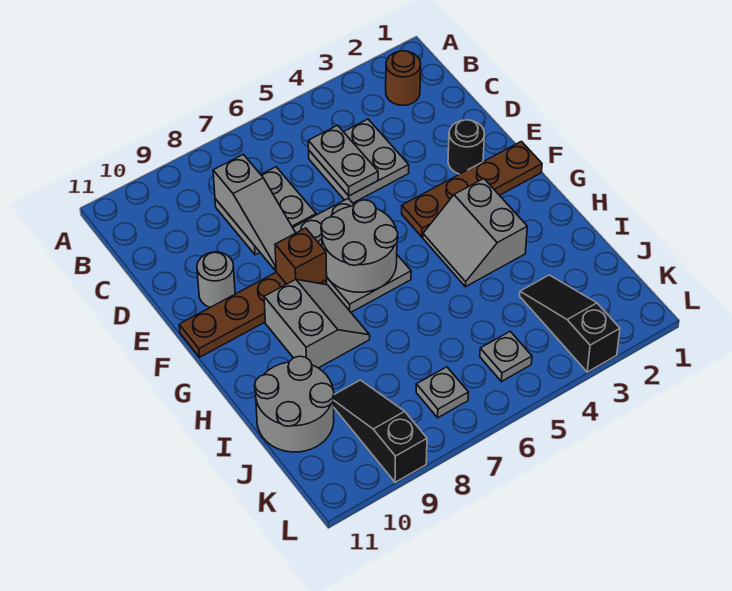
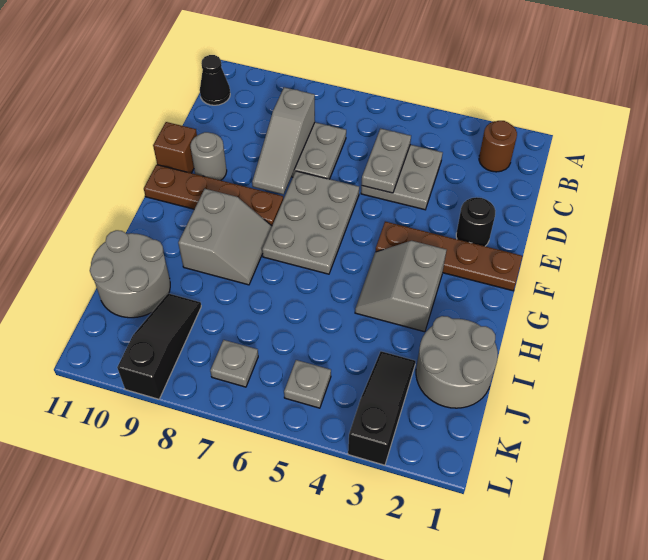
none -> black 1x1 cone [200,55,230,105]
grey 2x2 round brick [321,200,398,292] -> grey 2x2 round brick moved to [416,316,498,408]
brown 1x1 brick [275,228,327,284] -> brown 1x1 brick moved to [153,122,197,173]

